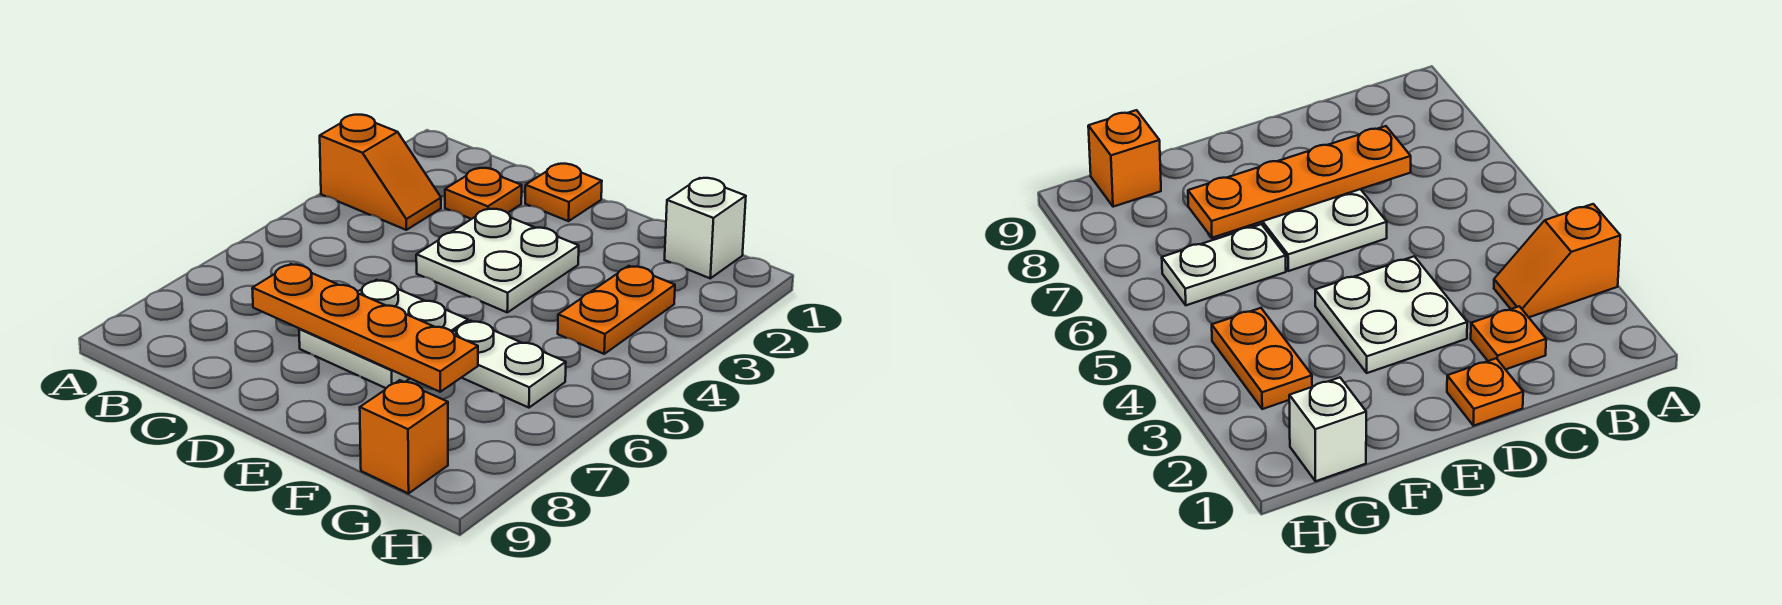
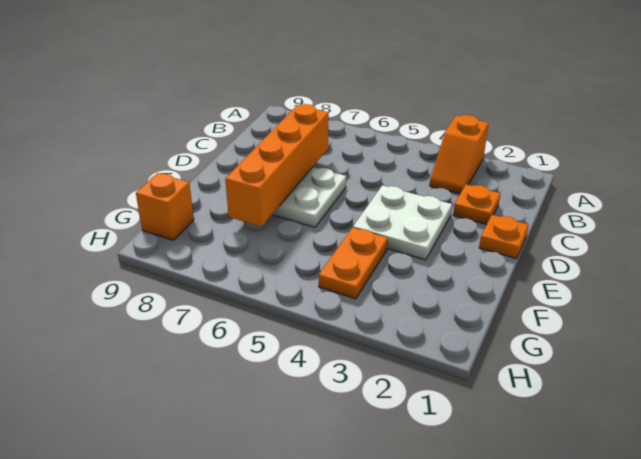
orange 1x4 plate [252,264,478,392] -> orange 1x4 brick [225,104,329,227]
white 1x2 plate [453,321,566,408] -> none
white 1x1 brick [665,178,746,278] -> none
orange 1x2 plate [558,266,675,354] -> orange 1x2 plate turned to [319,228,388,299]

